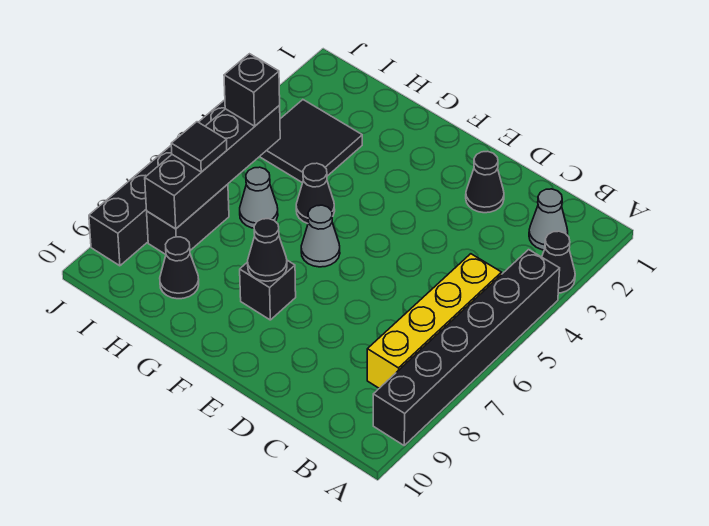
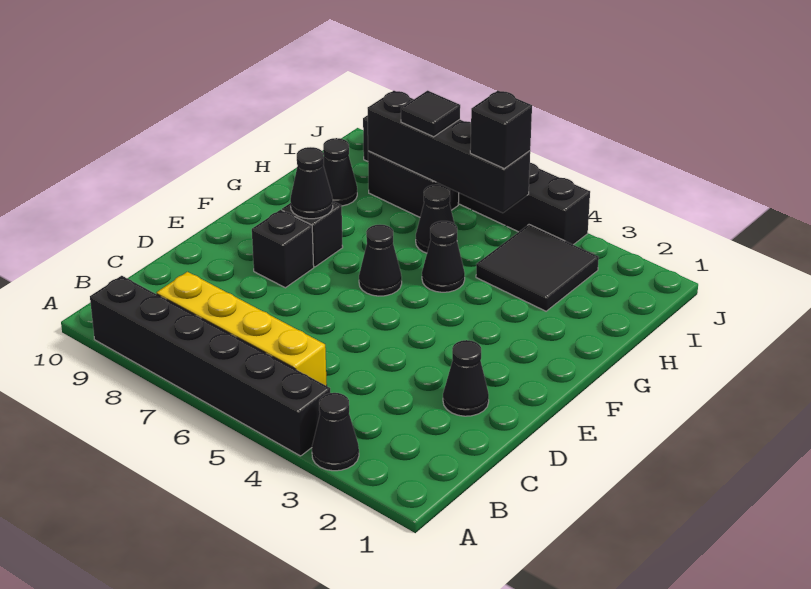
grey 1x1 cone [529,189,568,250] -> none
none -> black 1x1 brick [252,210,314,288]
grey 1x1 cone [301,205,340,267] -> black 1x1 cone [359,225,402,296]
grey 1x1 cone [240,167,278,228] -> black 1x1 cone [416,185,454,253]

